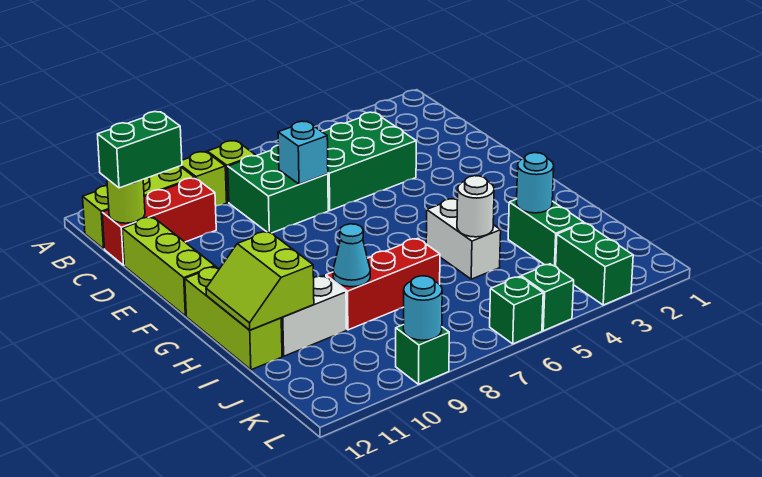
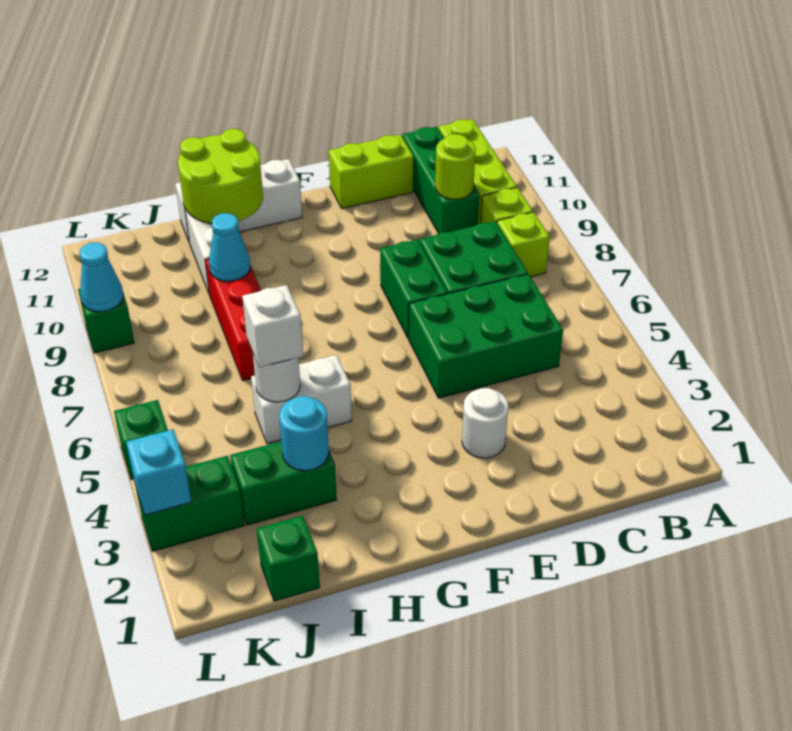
green 2x3 brick [322,112,416,210] -> green 2x3 brick turned to [409,274,563,398]
red 1x3 brick [102,178,216,265] -> green 1x3 brick [402,127,479,234]
green 1x2 brick [98,112,182,188] -> green 1x2 brick moved to [380,239,447,339]
lime 1x1 round brick [107,179,145,223] -> lime 1x1 round brick moved to [435,134,476,199]
cyan 1x1 brick [278,121,328,184] -> cyan 1x1 brick moved to [126,430,191,515]
lime 1x3 brick [122,217,215,316] -> lime 1x2 brick [329,135,413,209]
none -> white 1x1 round brick [462,388,508,458]
lime 1x3 brick [185,267,282,370] -> white 1x3 brick [175,159,302,243]
lime 2x2 slope [206,232,314,330] -> lime 2x2 round brick [178,129,263,224]
none -> white 1x1 brick [242,285,303,367]
green 1x1 brick [490,276,543,344] -> green 1x1 brick moved to [257,516,320,601]
cyan 1x1 round brick [403,276,442,340] -> cyan 1x1 cone [80,242,123,312]

